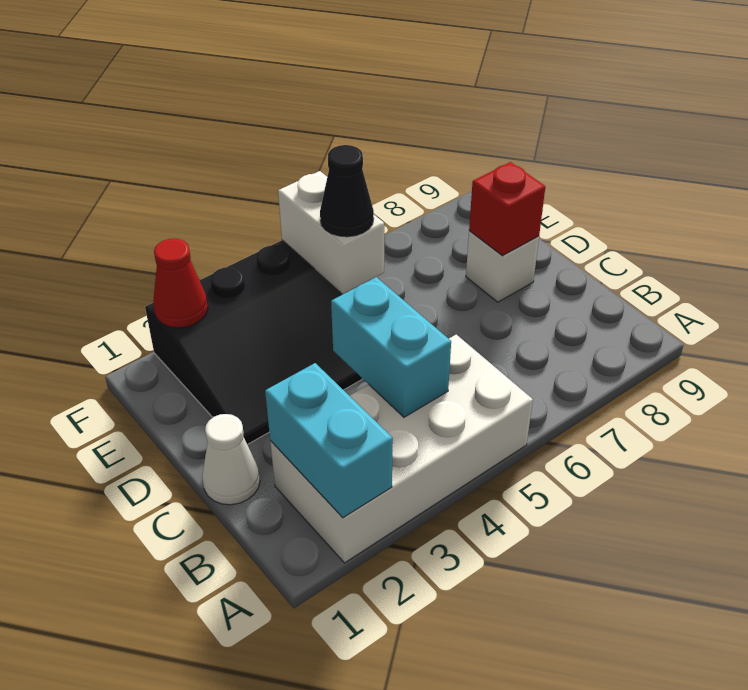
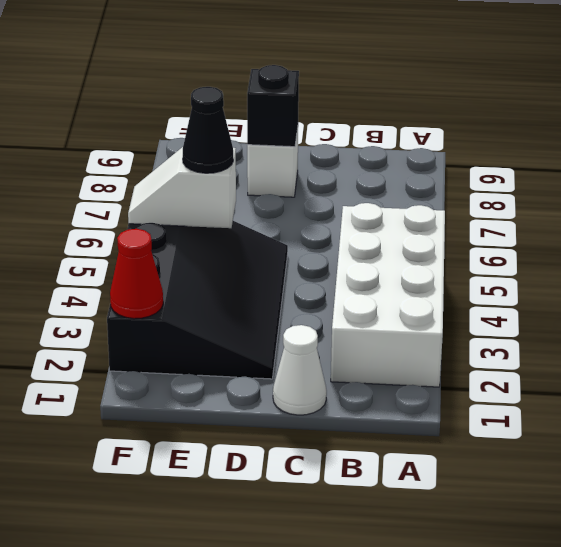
cyan 1x2 brick [265,363,393,518] -> none
cyan 1x2 brick [331,277,451,417] -> none
red 1x1 brick [469,162,545,256] -> black 1x1 brick [247,65,299,147]
white 1x2 brick [278,171,384,294] -> white 1x2 slope [128,147,236,228]

